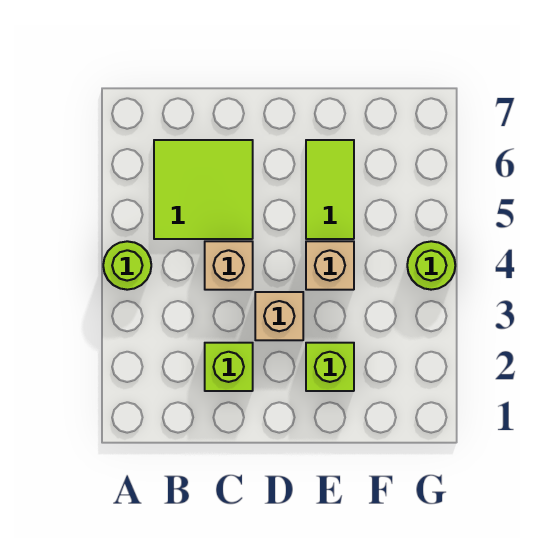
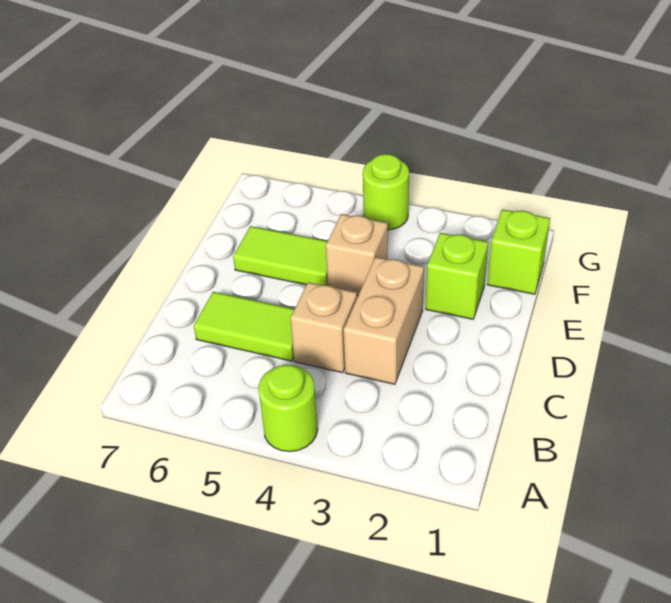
lime 2x2 tile [154,140,253,239] -> lime 1x2 tile [194,292,295,361]
lime 1x1 brick [205,343,253,391] -> lime 1x1 brick moved to [487,209,550,294]
tan 1x1 brick [255,292,303,340] -> tan 1x2 brick [344,257,424,384]

